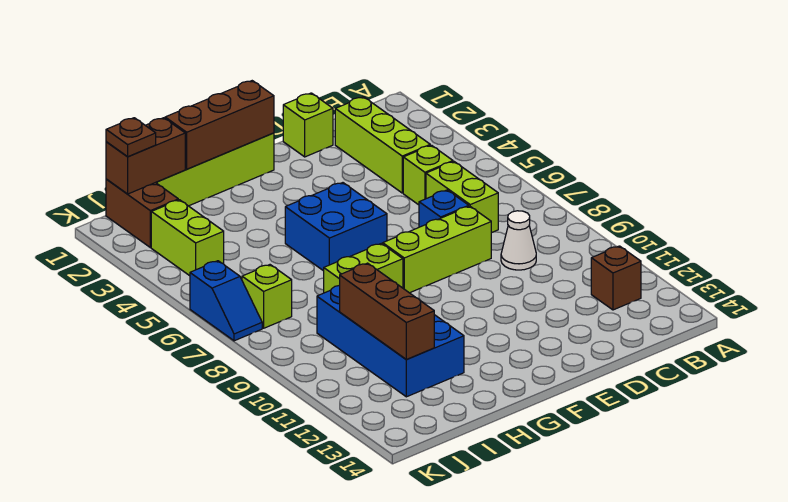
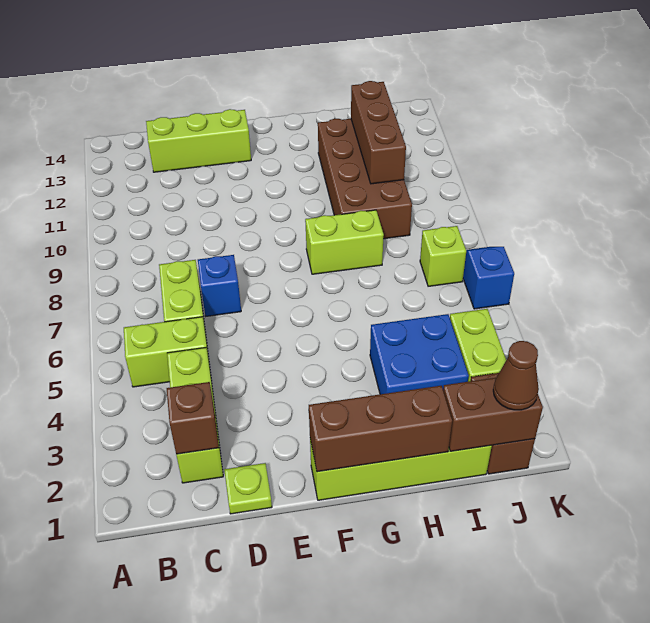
brown 1x1 brick [591,246,641,310] -> brown 1x1 brick moved to [167,382,219,454]
lime 1x1 brick [403,145,453,205] -> lime 1x2 brick [124,317,210,387]
white 1x1 cone [501,211,536,270] -> none
lime 1x1 brick [283,93,333,157] -> lime 1x1 plate [224,463,272,514]
lime 1x3 brick [383,206,491,293] -> lime 1x3 brick moved to [146,109,251,172]
blue 2x2 brick [285,183,387,271] -> blue 2x2 brick moved to [370,314,469,394]
blue 2x4 brick [317,285,464,397] -> brown 2x4 brick [318,119,412,239]
brown 1x1 plate [106,118,156,157] -> brown 1x1 cone [493,341,539,410]

